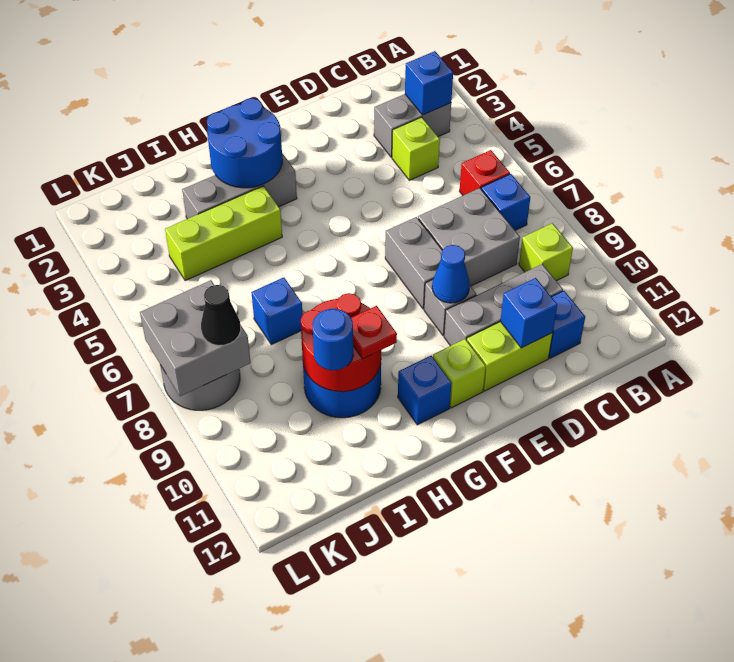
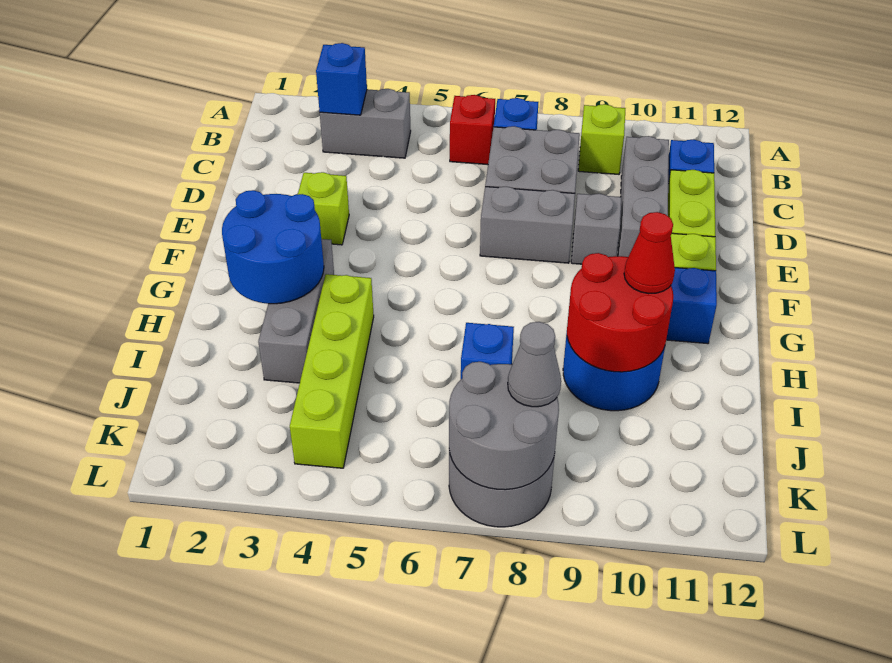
grey 1x2 brick [374,94,451,157] -> grey 1x2 brick turned to [320,89,411,158]
lime 1x1 brick [392,117,440,180] -> lime 1x1 brick moved to [298,172,349,245]
blue 1x1 brick [500,278,557,348] -> none
blue 1x1 cone [432,245,470,303] -> none
lime 1x3 brick [165,186,282,281] -> lime 1x4 brick [290,274,374,468]
red 1x1 plate [351,306,397,359] -> red 1x1 cone [624,212,675,294]
blue 1x1 round brick [312,309,353,370] -> none
grey 2x2 brick [140,280,251,396] -> grey 2x2 round brick [449,362,559,490]
black 1x1 cone [201,285,241,346] -> grey 1x1 cone [508,322,561,407]

